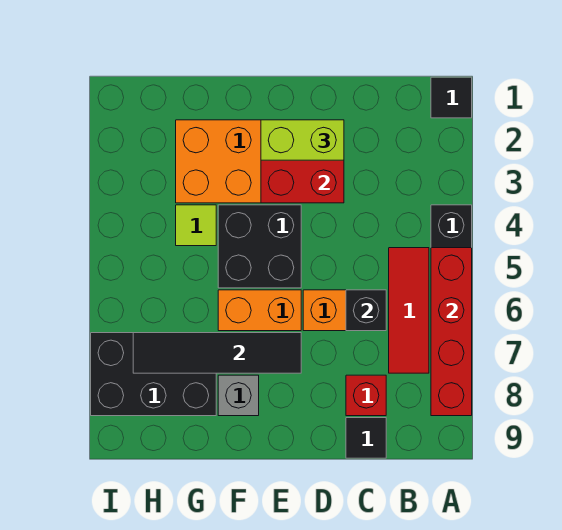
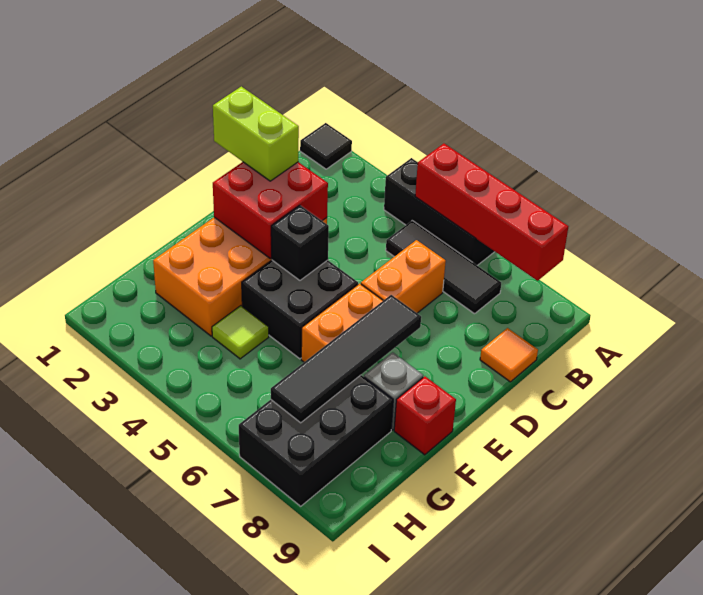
red 1x3 tile [389,248,429,373] -> black 1x3 tile [386,221,501,314]
black 1x1 brick [346,290,386,331] -> black 1x1 brick moved to [271,205,329,280]
red 1x1 brick [346,375,386,416] -> red 1x1 brick moved to [394,376,456,455]
black 1x1 tile [346,418,386,458] -> orange 1x1 tile [480,328,538,382]
lime 1x2 brick [261,120,344,160] -> lime 1x2 brick turned to [213,86,299,181]

